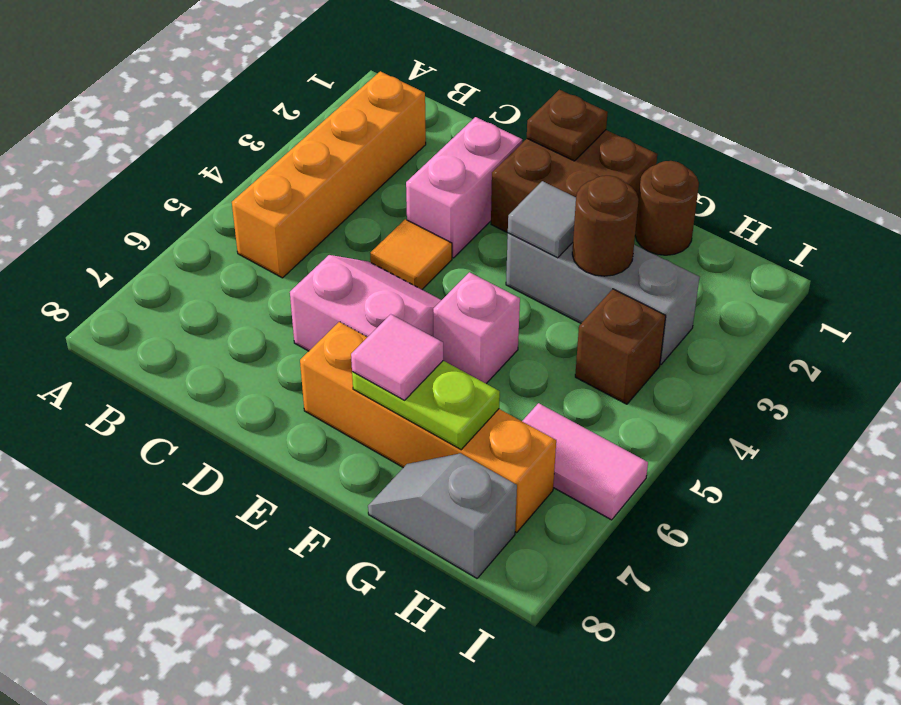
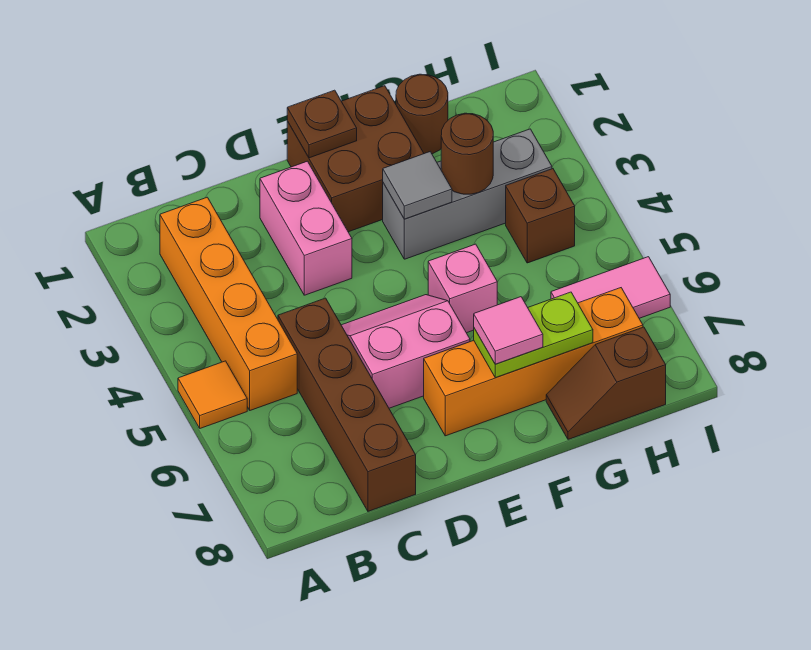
none -> brown 1x4 brick [278,298,416,511]
orange 1x1 tile [370,219,452,289] -> orange 1x1 tile moved to [178,361,247,428]
grey 1x2 slope [368,453,517,578] -> brown 1x2 slope [546,327,666,439]

